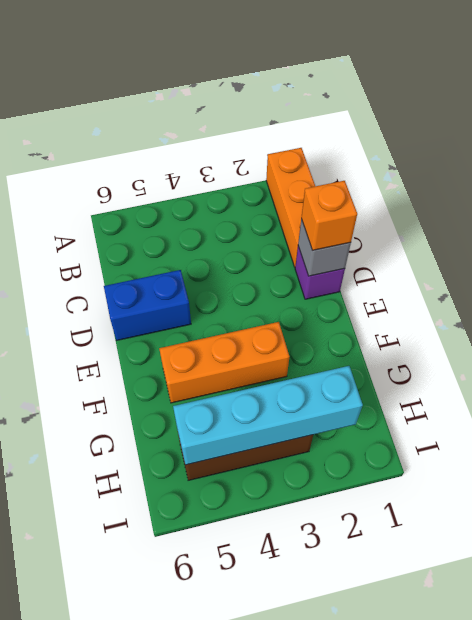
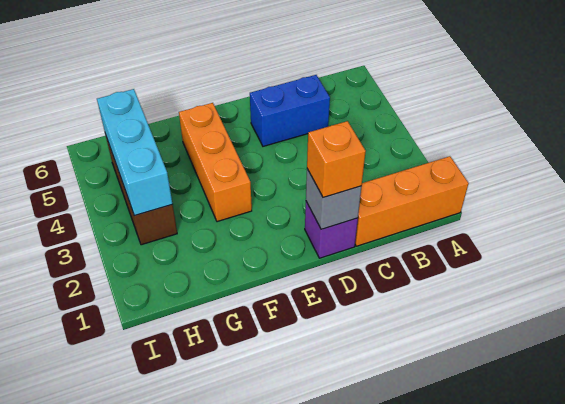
blue 1x2 brick [104,270,191,340] -> blue 1x2 brick turned to [250,75,330,146]
cyan 1x4 brick [173,366,363,465] -> cyan 1x3 brick [97,89,172,216]

